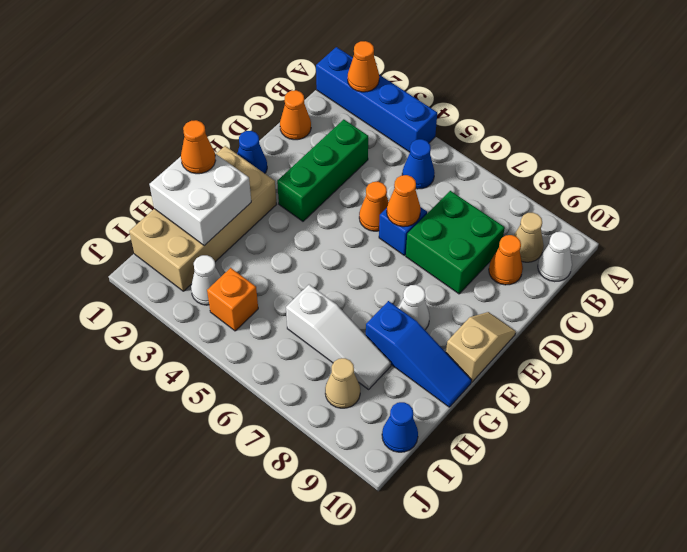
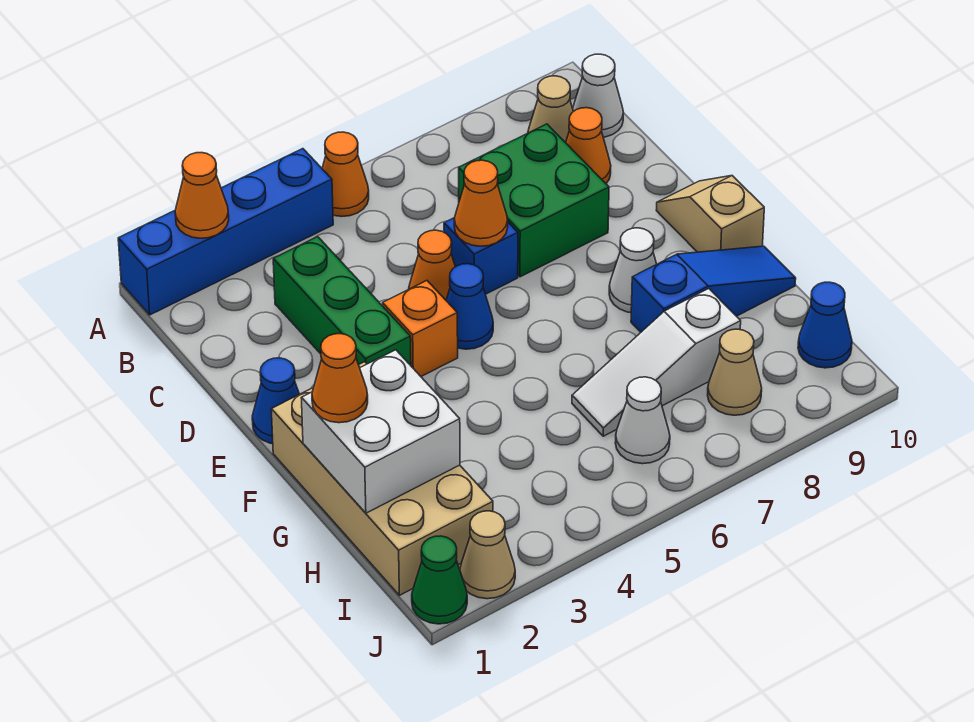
blue 1x1 cone [402,139,435,189] -> blue 1x1 cone moved to [446,264,493,349]
orange 1x1 cone [280,90,311,140] -> orange 1x1 cone moved to [322,132,369,217]
white 1x3 slope [286,285,391,389] -> white 1x3 slope turned to [572,289,741,436]
white 1x1 cone [191,255,221,305] -> white 1x1 cone moved to [615,377,670,464]
orange 1x1 brick [207,268,258,331] -> orange 1x1 brick moved to [383,281,458,376]
none -> green 1x1 cone [412,536,467,624]
none -> tan 1x1 cone [460,511,515,599]

